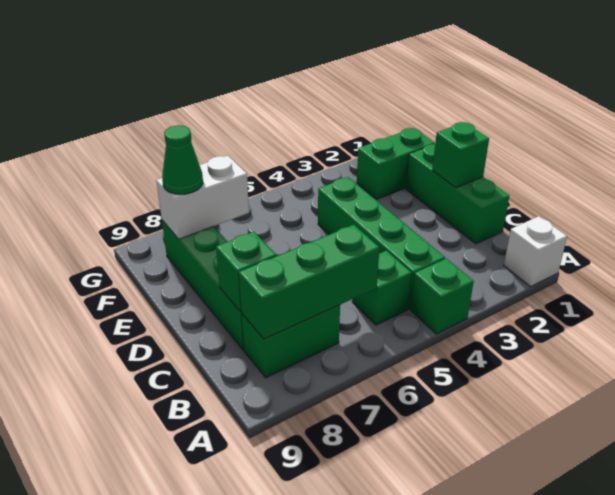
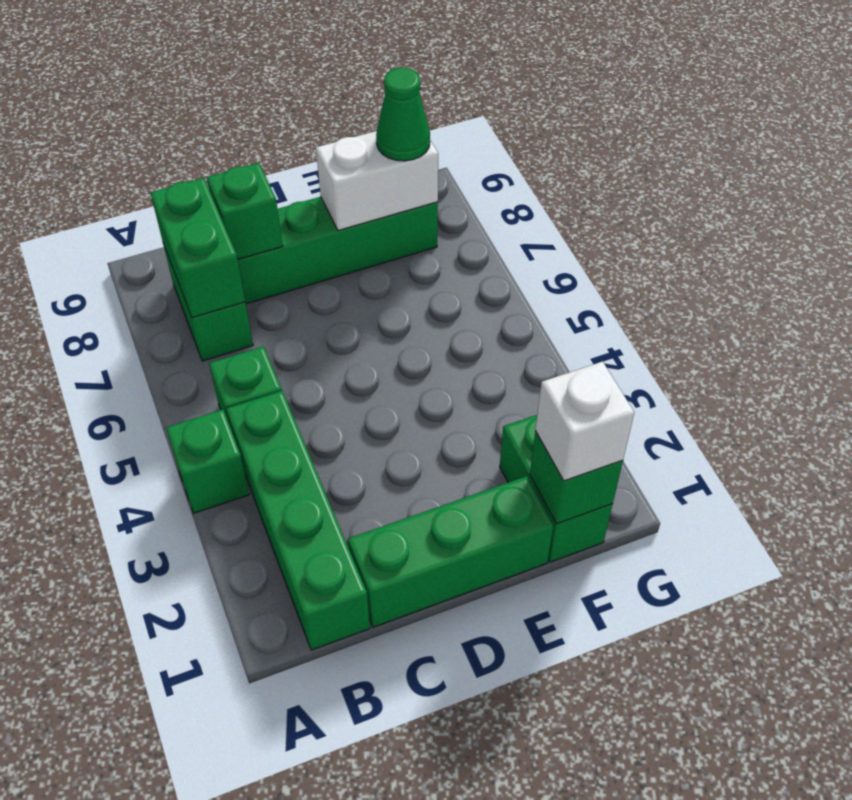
white 1x1 brick [504,216,567,287] -> white 1x1 brick moved to [535,362,634,481]
green 1x4 brick [318,177,445,309] -> green 1x4 brick turned to [226,391,370,650]
green 1x3 brick [239,225,380,339] -> green 1x2 brick [150,178,245,318]
green 1x1 brick [432,122,489,188] -> green 1x1 brick moved to [530,431,623,524]
white 1x2 brick [156,156,249,239] -> white 1x2 brick turned to [316,131,438,231]

